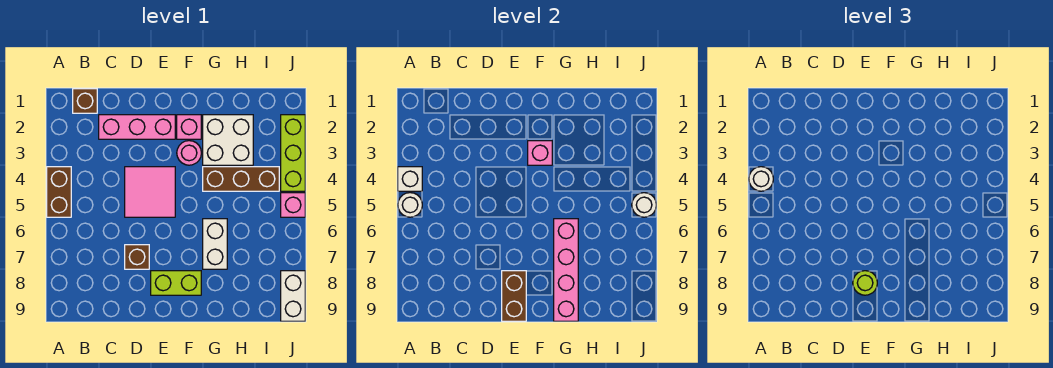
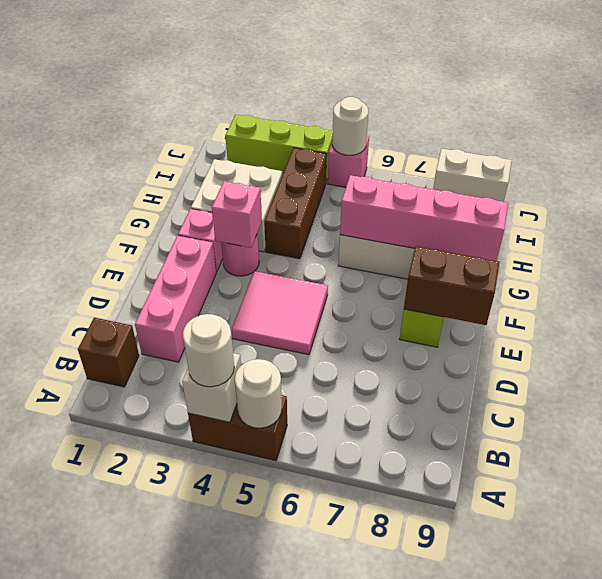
brown 1x1 brick [125,245,149,269] -> none
lime 1x1 round brick [853,271,877,295] -> none

